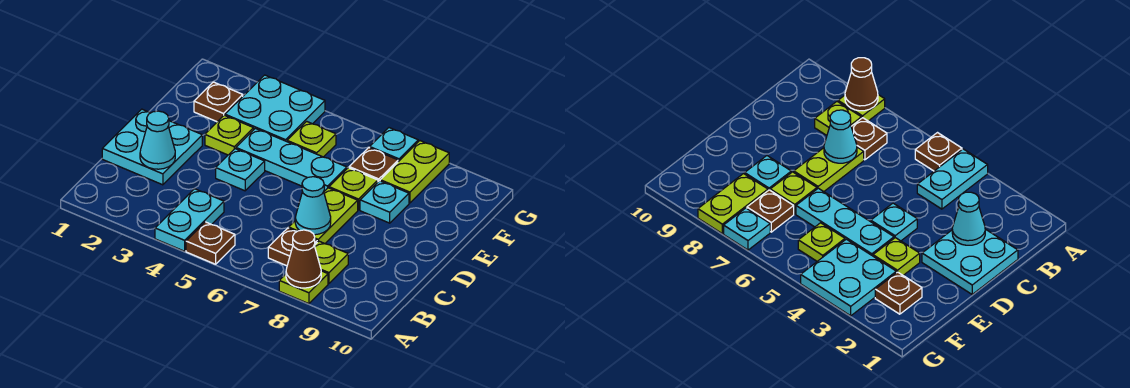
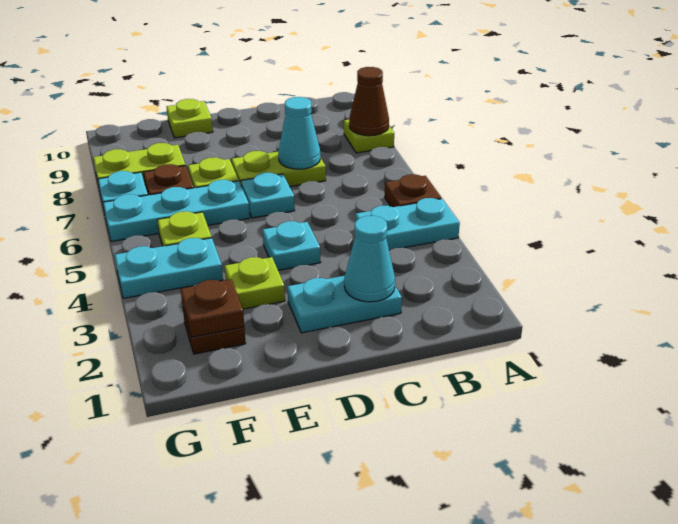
brown 1x1 plate [268,228,317,266] -> brown 1x1 plate moved to [181,279,244,337]
lime 1x1 plate [314,241,348,283] -> lime 1x1 plate moved to [167,99,213,138]
cyan 2x2 plate [102,109,202,185] -> cyan 1x2 plate [288,276,402,333]
cyan 1x3 plate [236,128,347,191] -> cyan 1x3 plate turned to [103,180,250,242]
cyan 1x1 plate [360,181,409,223] -> cyan 1x1 plate moved to [241,173,295,218]
cyan 2x2 plate [225,75,325,142] -> cyan 1x2 plate [115,238,223,298]

